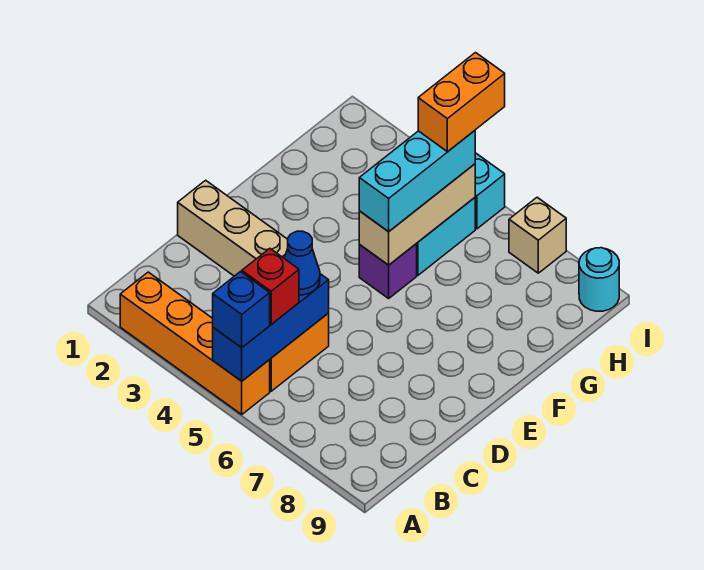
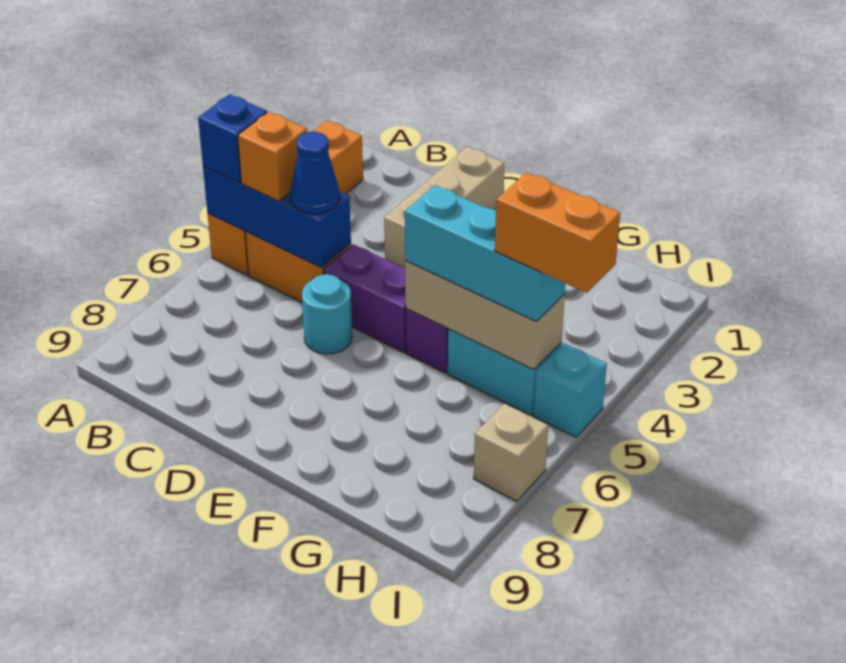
red 1x1 brick [242,249,299,324] -> orange 1x1 brick [238,112,307,201]
none -> purple 1x2 brick [324,244,406,353]
cyan 1x1 round brick [579,248,619,311] -> cyan 1x1 round brick moved to [302,274,352,354]

